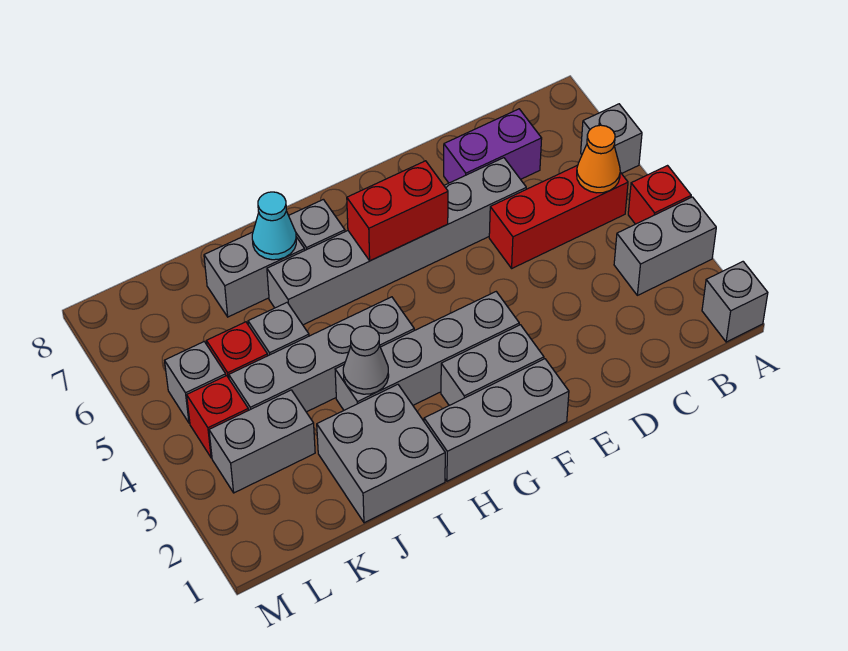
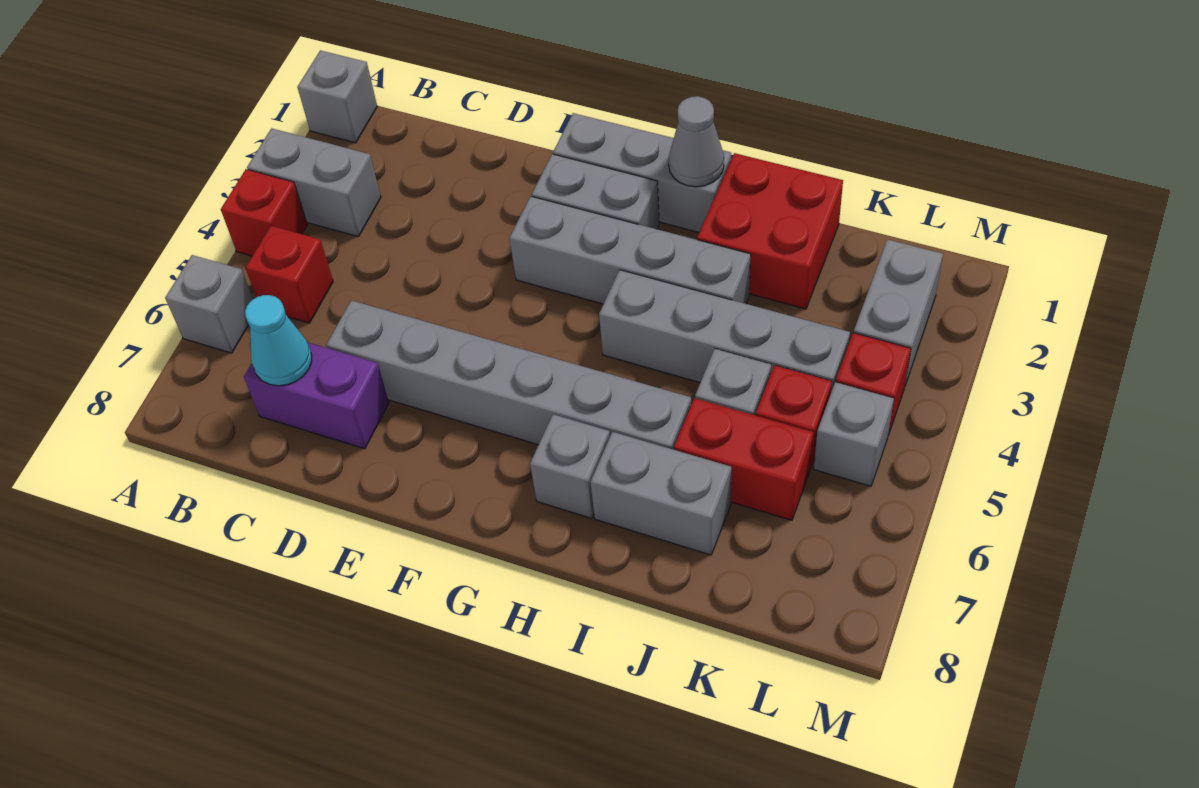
red 1x3 brick [489,165,628,268] -> red 1x1 brick [246,226,333,323]
orange 1x1 cone [577,125,620,193] -> none
red 1x2 brick [347,161,448,261] -> red 1x2 brick moved to [674,398,813,520]
grey 2x2 brick [317,384,445,523] -> red 2x2 brick [697,153,843,309]
grey 1x1 cone [343,326,389,394] -> grey 1x1 cone moved to [669,96,724,187]
cyan 1x1 cone [252,192,296,260] -> cyan 1x1 cone moved to [245,295,312,386]
grey 1x2 brick [209,390,315,493] -> grey 1x2 brick turned to [854,239,943,385]

